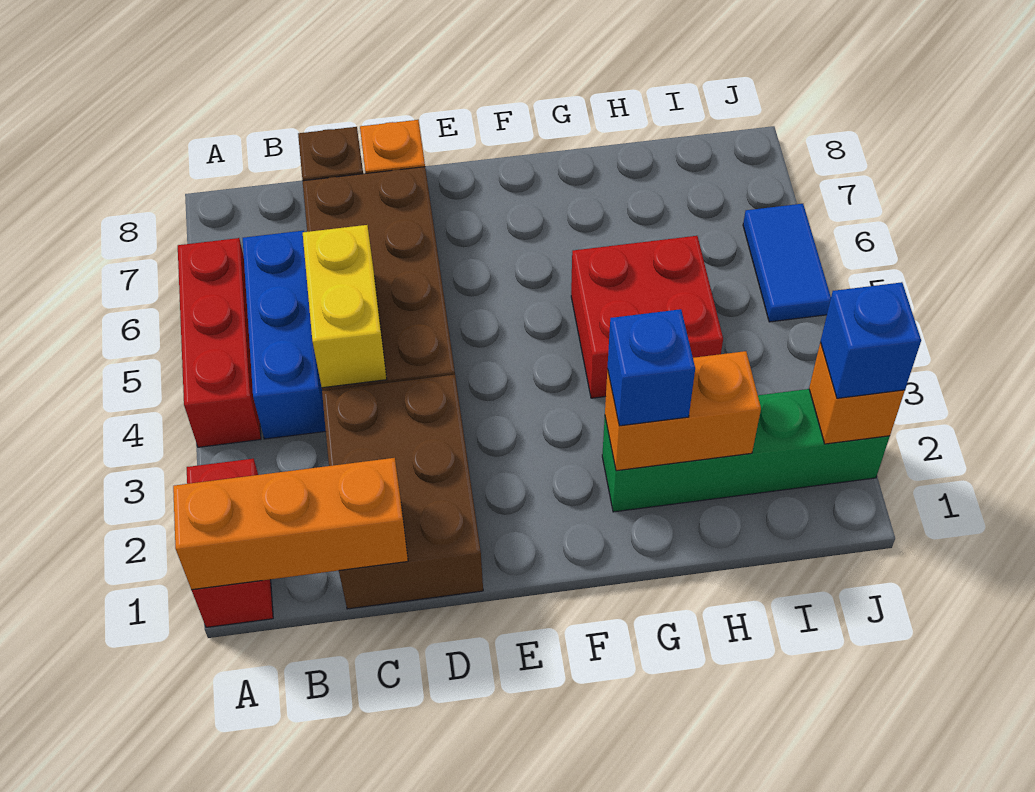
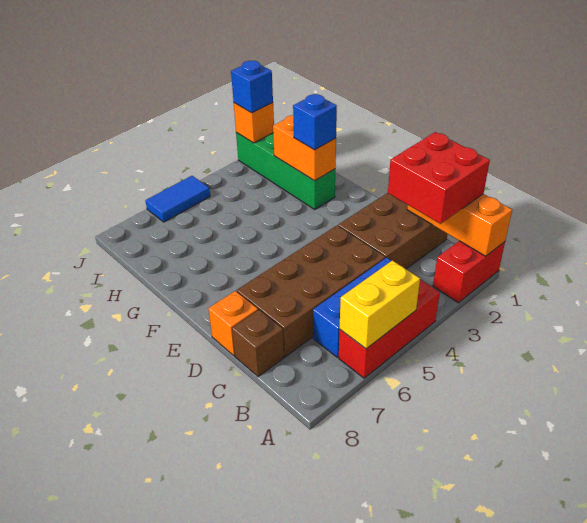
yellow 1x2 brick [303,225,387,388] -> yellow 1x2 brick moved to [340,260,420,349]
red 2x2 brick [571,236,723,398] -> red 2x2 brick moved to [388,132,490,224]

